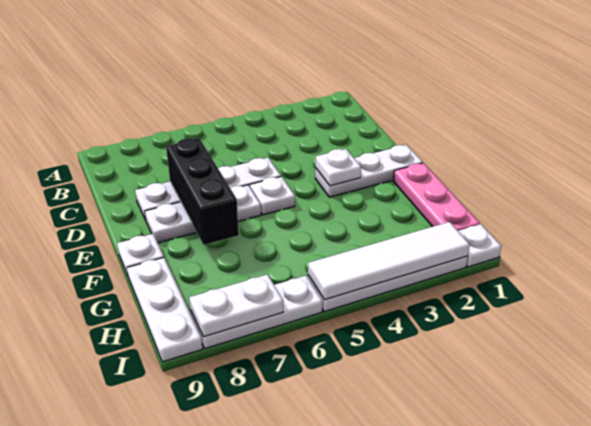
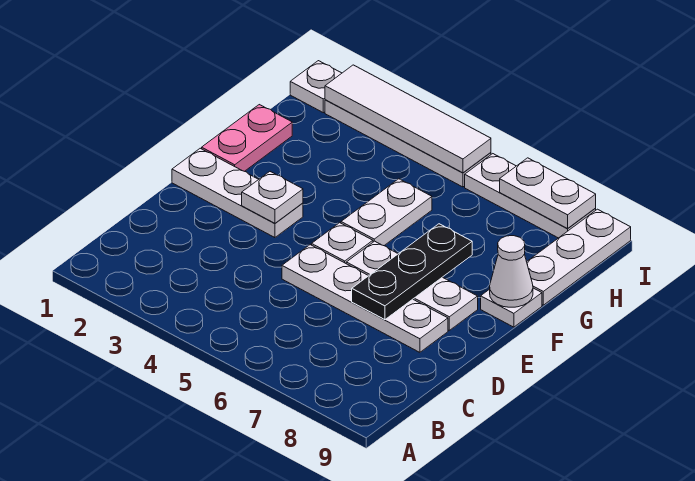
black 1x3 brick [166,138,239,245] -> black 1x3 plate [352,224,472,320]
pink 1x3 plate [393,163,480,231] -> pink 1x2 plate [202,105,292,171]
none -> white 1x2 plate [341,179,432,246]
none -> white 1x1 cone [490,236,533,307]

